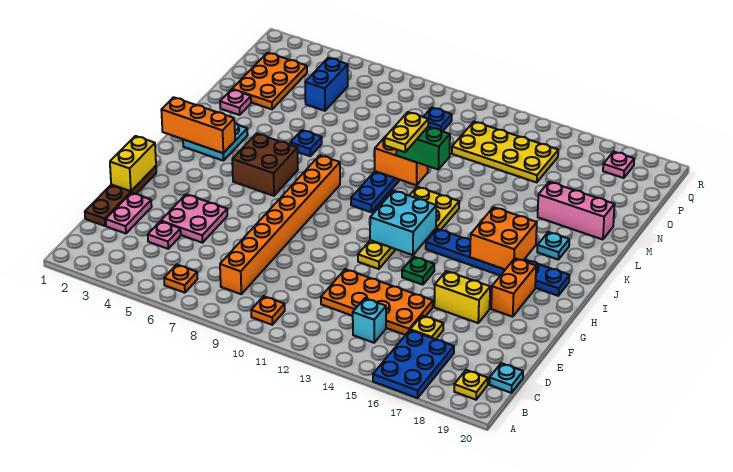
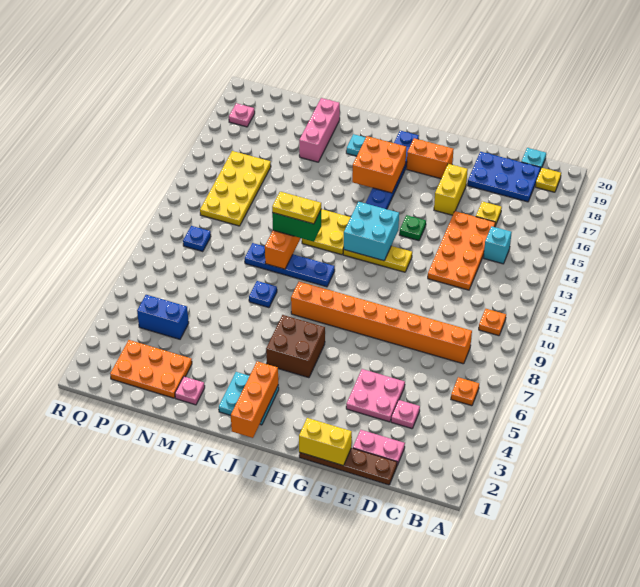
blue 2x3 plate [373,330,454,398] -> blue 2x3 plate moved to [467,152,541,202]
blue 1x1 plate [290,130,322,156] -> blue 1x1 plate moved to [249,281,277,308]
green 1x2 brick [396,127,450,170] -> green 1x2 brick turned to [272,210,321,242]

